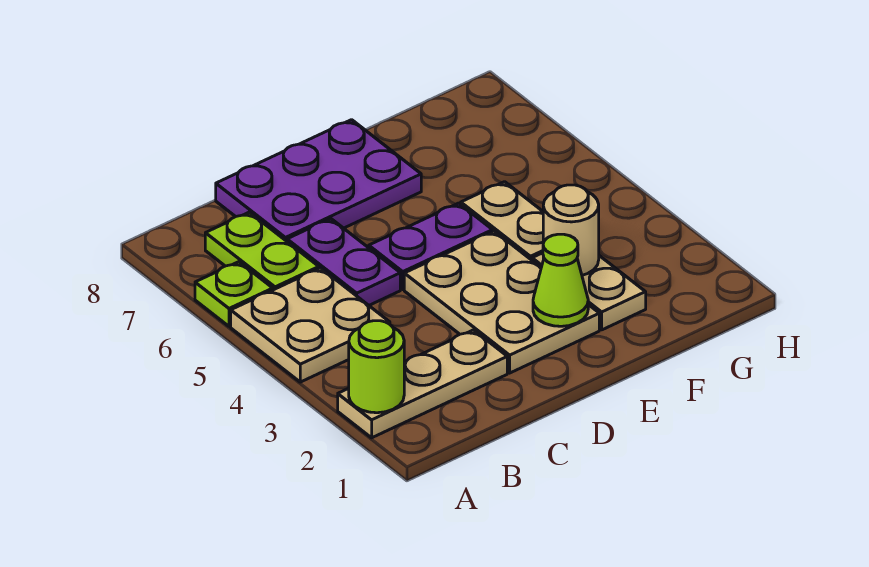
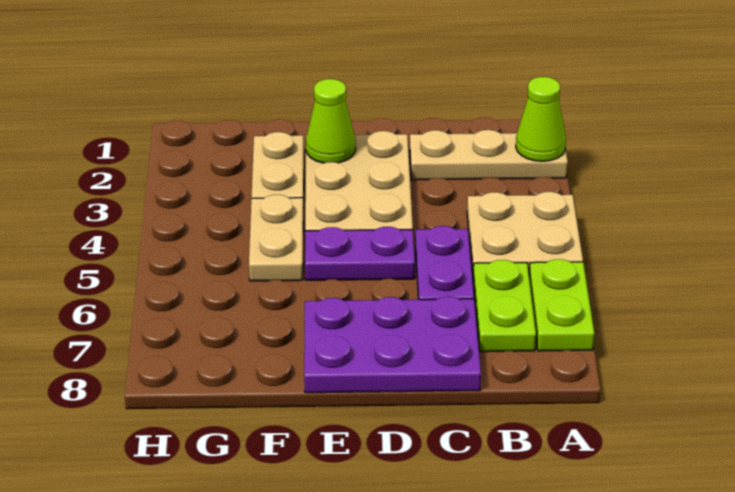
lime 1x1 round brick [349,321,404,413] -> lime 1x1 cone [516,77,566,161]
lime 1x1 plate [195,262,273,326] -> lime 1x2 plate [529,259,594,351]
tan 1x1 round brick [543,185,599,275] -> none

